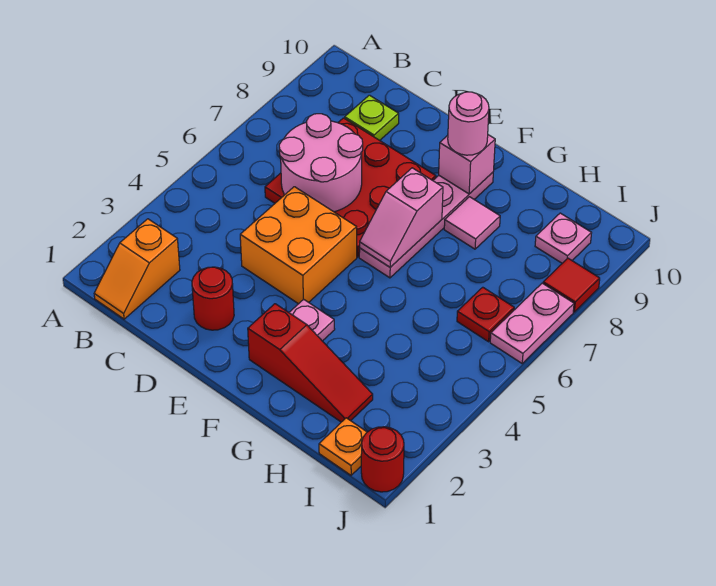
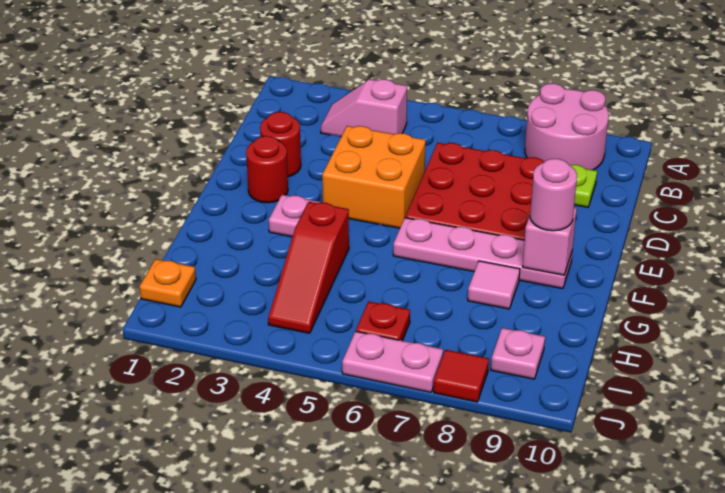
orange 1x2 slope [94,219,180,319] -> none
pink 2x2 round brick [279,114,363,212] -> pink 2x2 round brick moved to [525,84,609,170]
red 1x3 slope [248,304,373,422] -> red 1x3 slope moved to [268,202,349,333]
pink 1x2 slope [360,168,443,267] -> pink 1x2 slope moved to [321,79,407,137]
red 1x1 round brick [361,427,404,492] -> red 1x1 round brick moved to [246,136,288,203]

